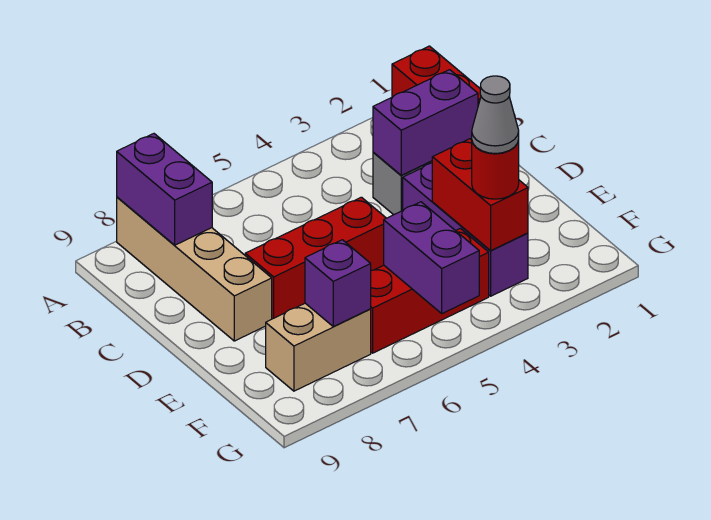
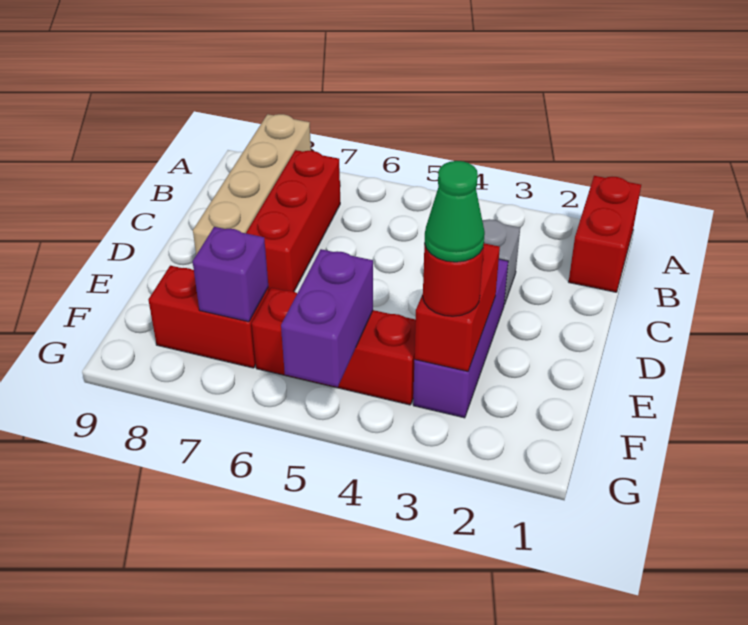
purple 1x2 brick [117,134,212,245] -> none
purple 1x2 brick [373,70,478,175] -> none
red 1x3 brick [245,197,386,319] -> red 1x3 brick turned to [246,150,340,292]
grey 1x1 cone [472,76,519,154] -> green 1x1 cone [425,161,485,262]
tan 1x2 brick [266,303,371,391] -> red 1x2 brick [148,266,269,368]

